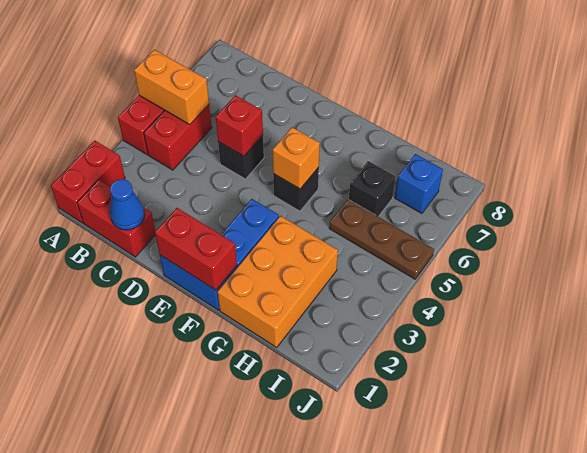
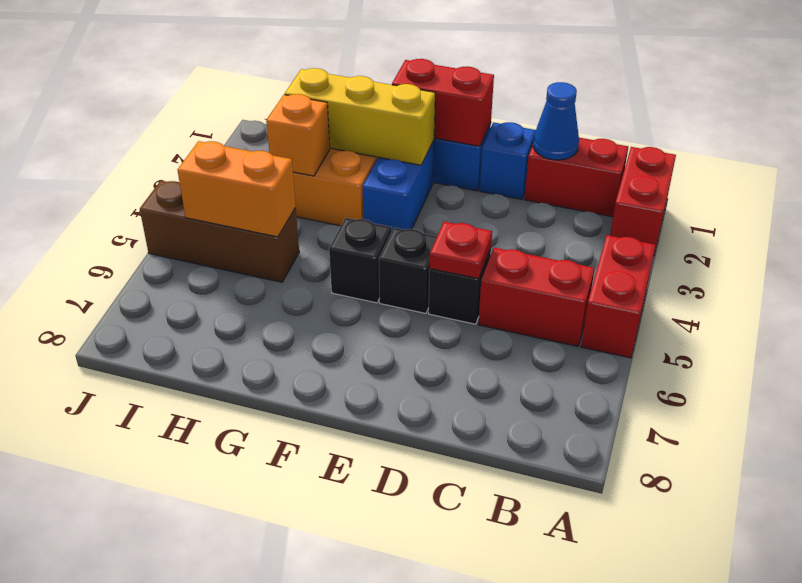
orange 1x2 brick [134,50,209,124] -> orange 1x2 brick moved to [178,141,296,237]
red 1x2 brick [144,105,212,170] -> red 1x2 brick turned to [478,248,595,346]
red 1x1 brick [216,95,263,156] -> red 1x1 plate [430,222,492,279]
none -> yellow 1x3 brick [285,68,435,165]
orange 1x1 brick [273,127,320,189] -> orange 1x1 brick moved to [266,94,330,176]
brown 1x3 plate [329,199,434,279] -> brown 1x3 brick [140,181,299,282]
black 1x1 brick [349,161,396,217] -> black 1x1 brick moved to [379,227,437,313]
blue 1x1 brick [395,154,443,214] -> blue 1x1 brick moved to [480,122,536,199]

